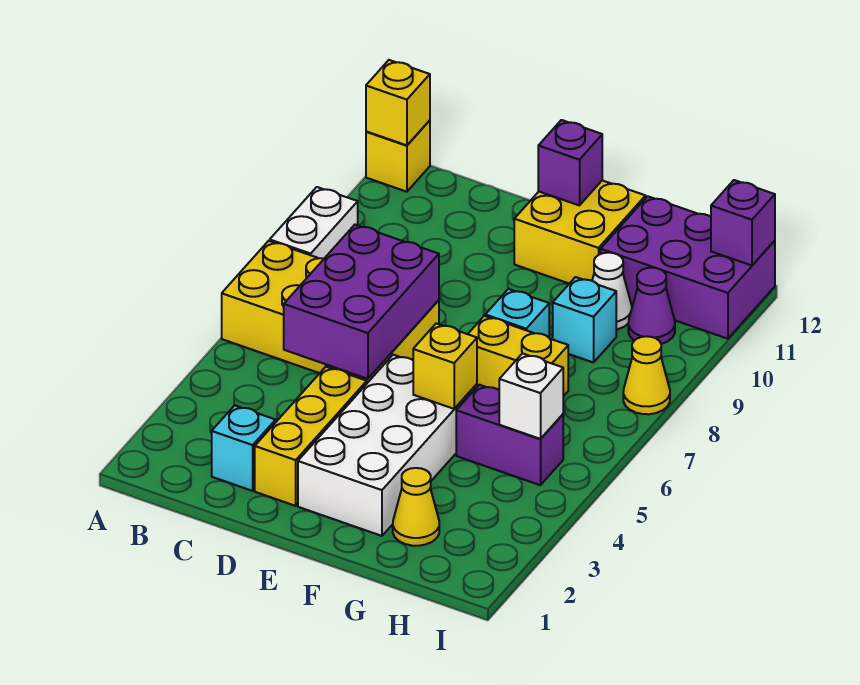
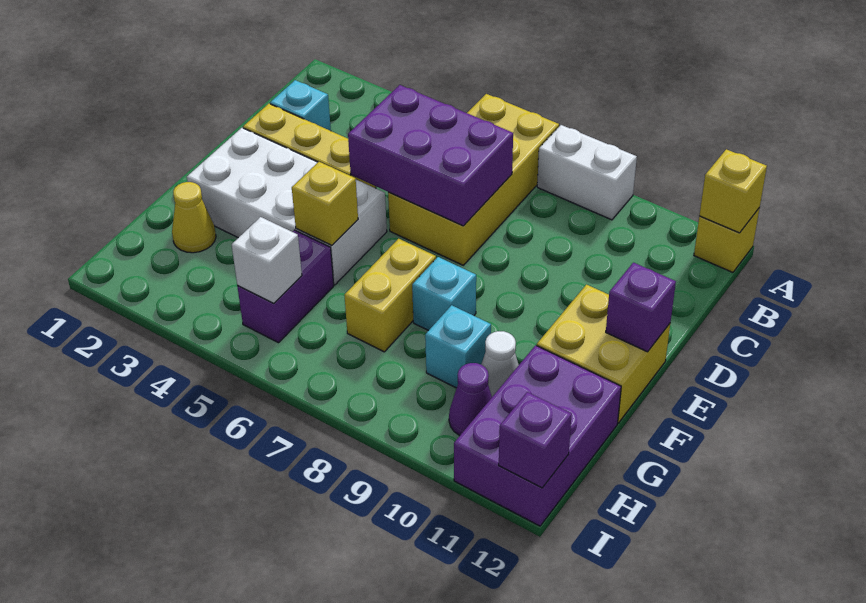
yellow 1x1 cone [623,336,670,414] -> none

